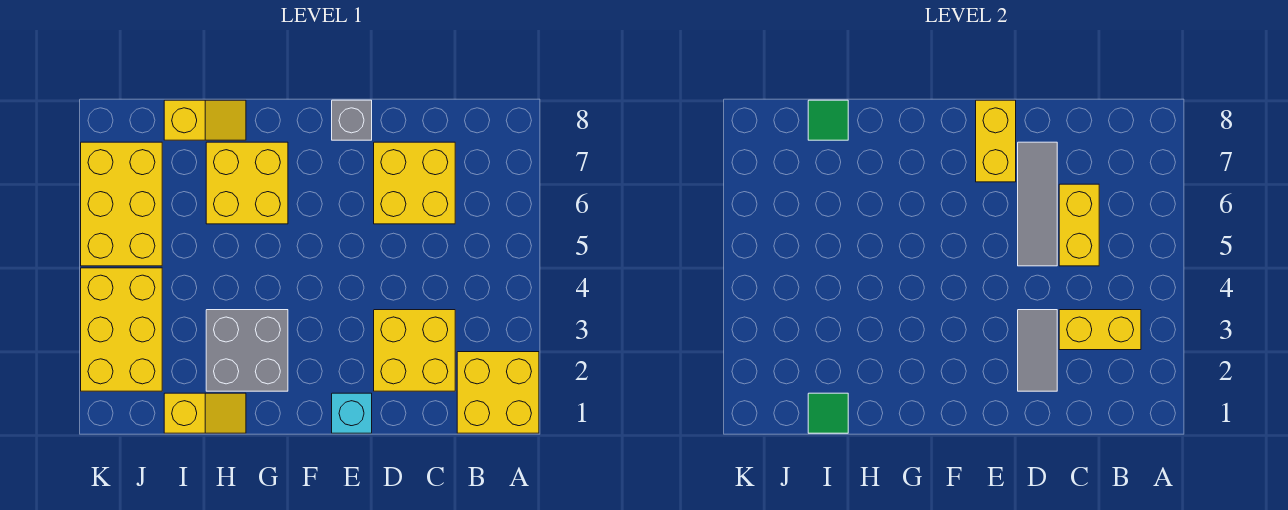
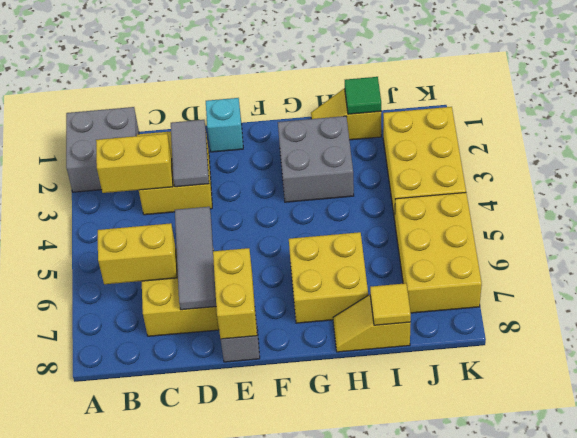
yellow 2x2 brick [457,352,539,433] -> grey 2x2 brick [66,107,139,192]
yellow 1x2 brick [1059,184,1099,266] -> yellow 1x2 brick turned to [98,223,177,284]
green 1x1 tile [808,100,848,140] -> yellow 1x1 tile [370,283,411,325]

